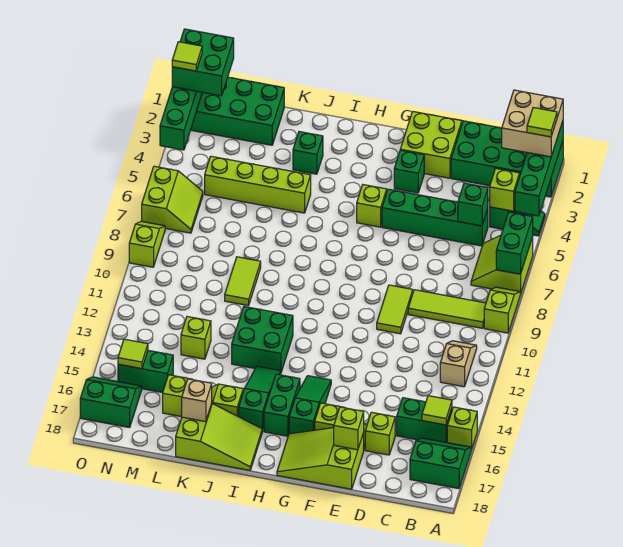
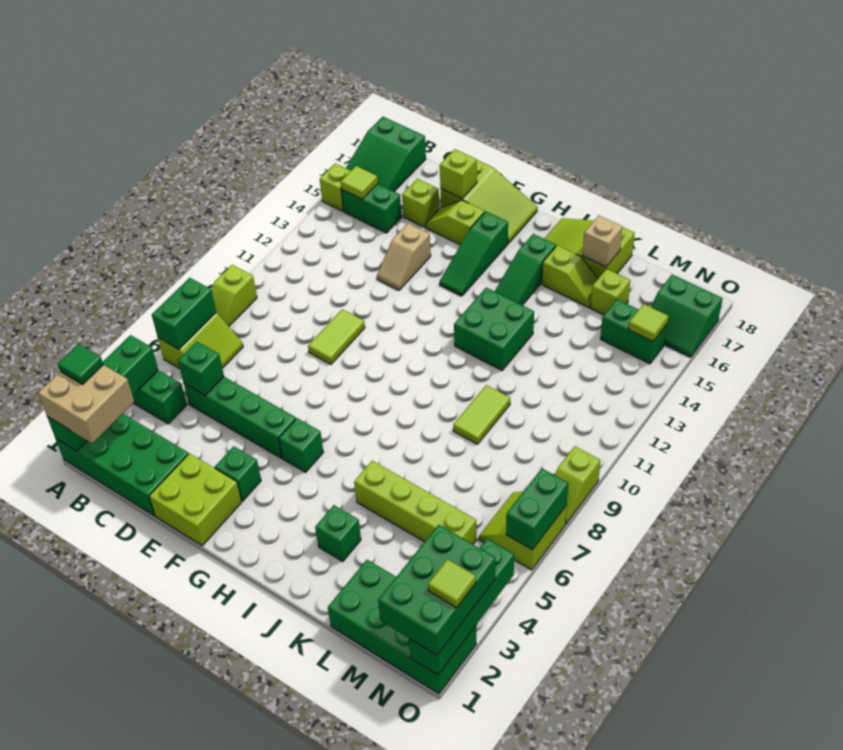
lime 1x1 tile [527,108,557,137] -> green 1x1 tile [58,344,103,384]
green 2x2 slope [410,438,471,489] -> green 2x3 slope [346,117,426,191]
lime 1x1 brick [490,169,519,211] -> none
lime 1x3 tile [408,290,486,328] -> none
tan 1x2 slope [440,341,477,387] -> tan 1x2 slope moved to [377,223,431,290]
lime 1x1 brick [357,185,387,227] -> green 1x1 brick [279,418,324,472]
green 1x2 brick [264,374,300,436] -> green 1x2 brick moved to [506,468,569,550]
lime 1x1 brick [181,317,211,359] -> none
green 2x2 brick [172,29,234,96] -> green 2x3 brick [378,525,496,655]

